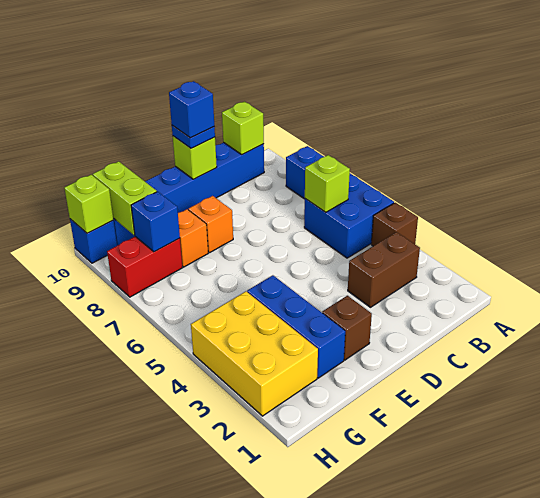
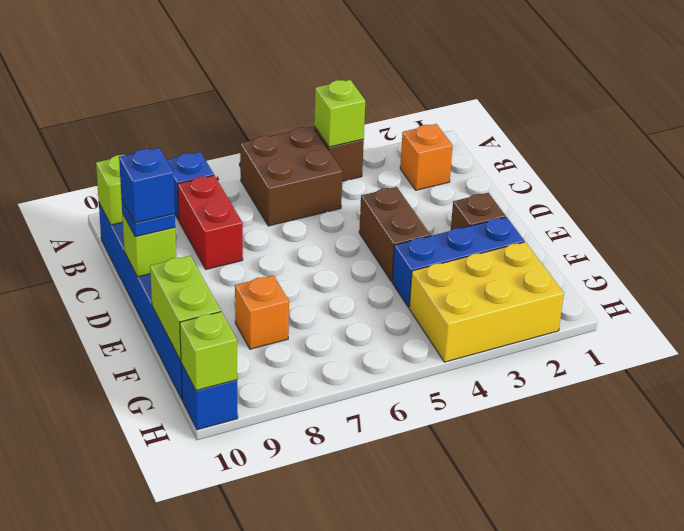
blue 2x2 brick [304,174,394,258] -> brown 2x2 brick [240,127,342,226]
brown 1x2 brick [348,232,420,307] -> brown 1x2 brick moved to [359,187,430,282]
lime 1x1 brick [305,155,350,212] -> lime 1x1 brick moved to [314,80,365,147]
orange 1x1 brick [189,196,233,253] -> orange 1x1 brick moved to [400,124,453,190]
red 1x2 brick [107,237,183,297] -> red 1x2 brick moved to [178,175,243,269]
blue 1x1 brick [131,192,180,252] -> none
lime 1x2 brick [93,161,157,235] -> lime 1x2 brick turned to [150,256,221,361]

